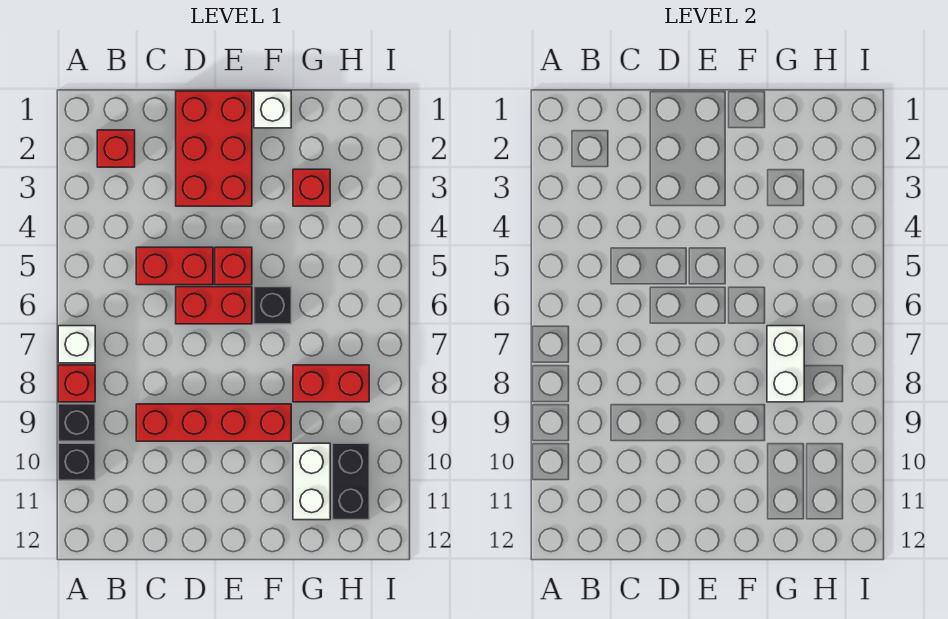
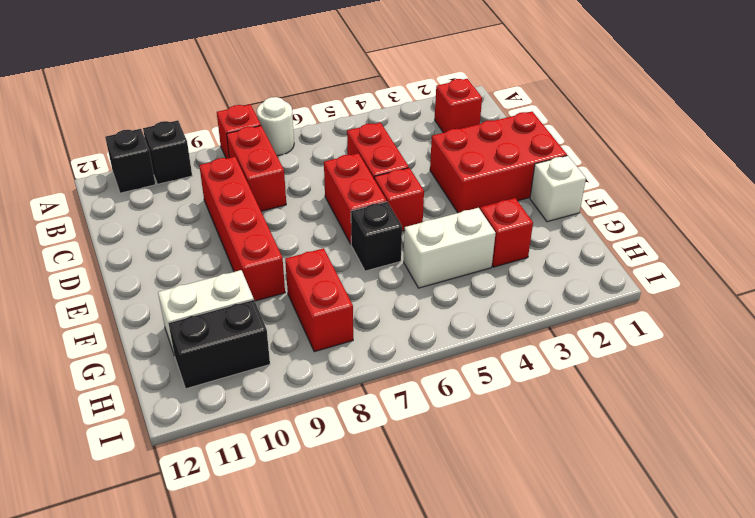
white 1x1 brick [58,326,95,363] -> white 1x1 round brick [257,97,294,156]
black 1x1 brick [58,404,95,441] -> black 1x1 brick moved to [105,129,155,193]
none -> red 1x2 brick [227,126,286,211]
white 1x2 brick [767,326,804,402] -> white 1x2 brick moved to [404,208,496,288]

